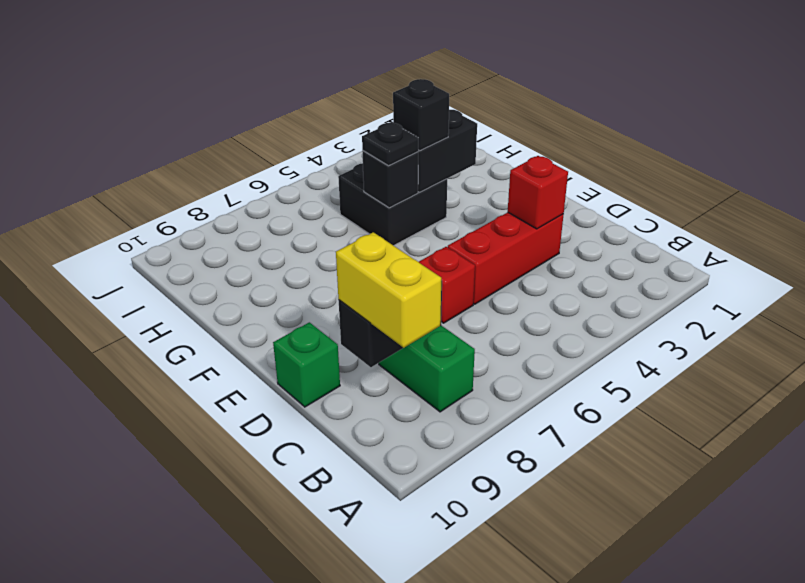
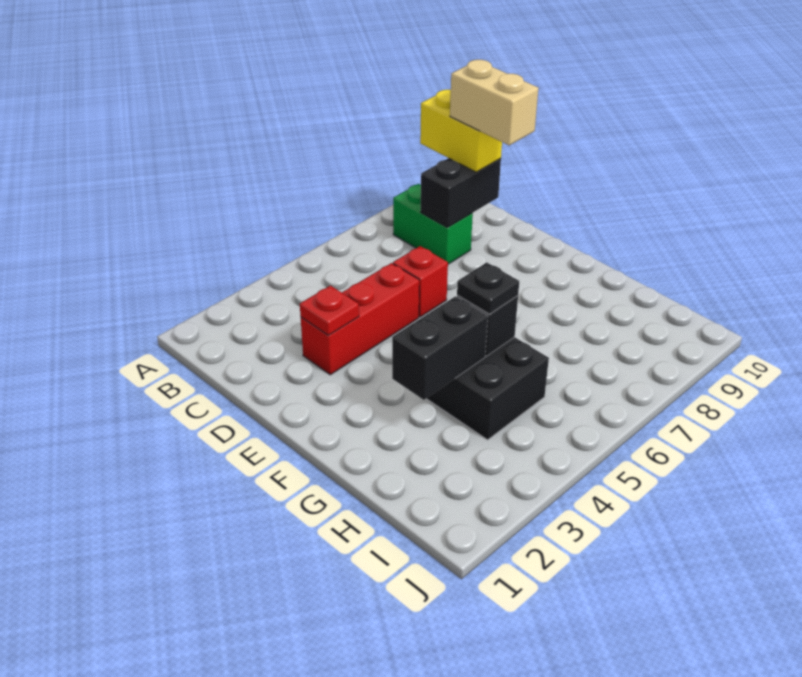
none -> tan 1x2 brick [450,60,538,145]
red 1x1 brick [508,156,568,229] -> red 1x1 plate [300,286,359,336]
green 1x1 brick [273,322,340,407] -> none
black 1x1 brick [393,79,449,151] -> none

